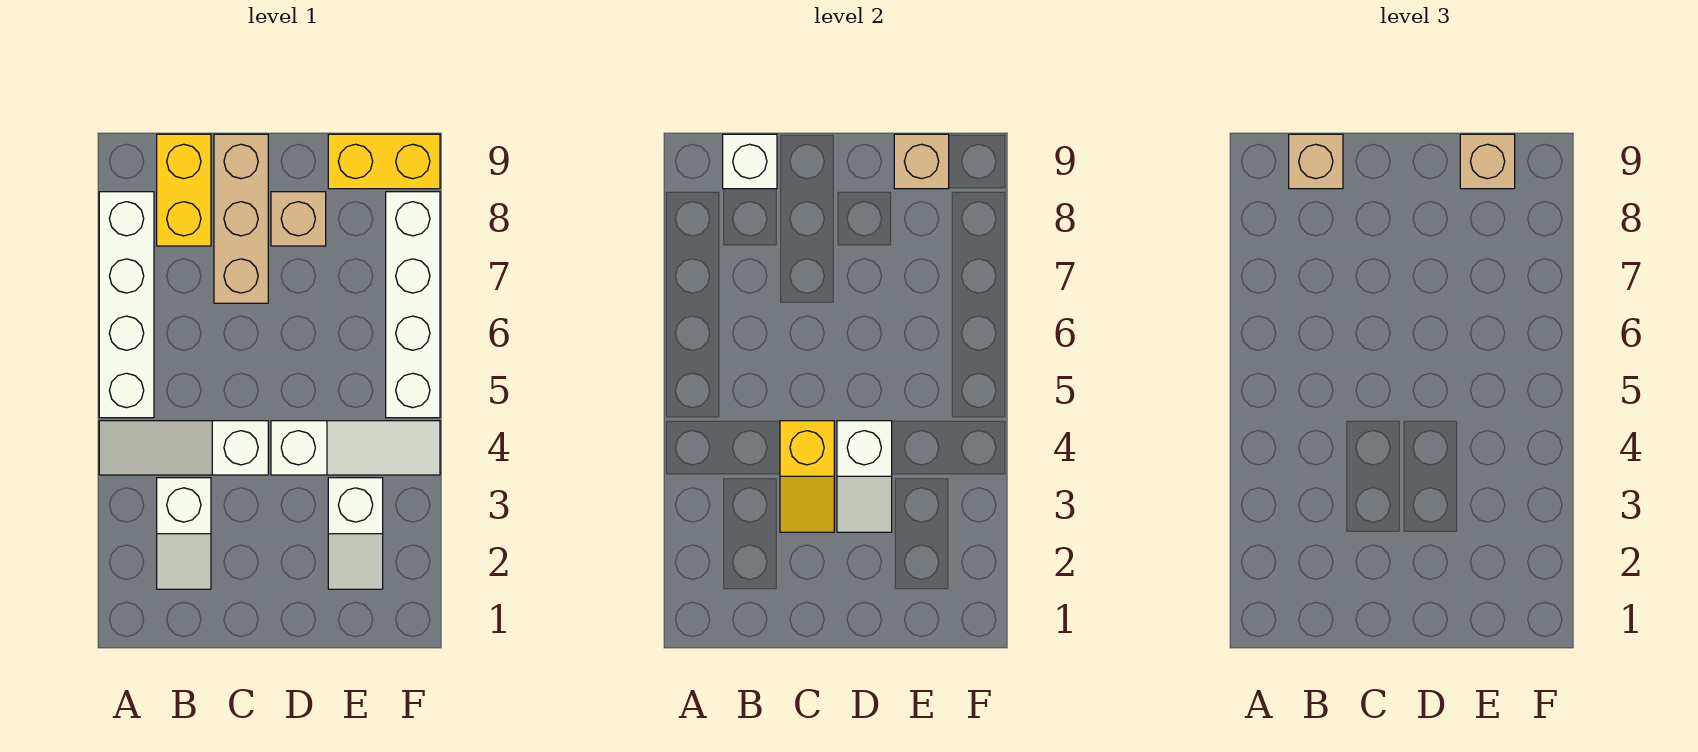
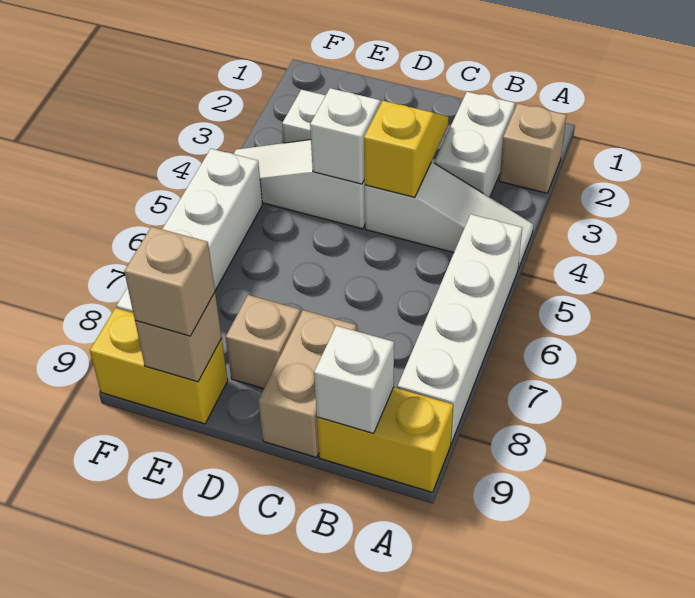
white 1x2 slope [157,478,211,589] -> white 1x2 brick [435,92,515,197]
yellow 1x2 brick [157,134,211,246] -> yellow 1x2 brick turned to [317,387,453,492]
tan 1x1 brick [1289,134,1343,189] -> tan 1x1 brick moved to [499,104,566,193]
tan 1x3 brick [214,134,268,303] -> tan 1x2 brick [258,310,356,457]

